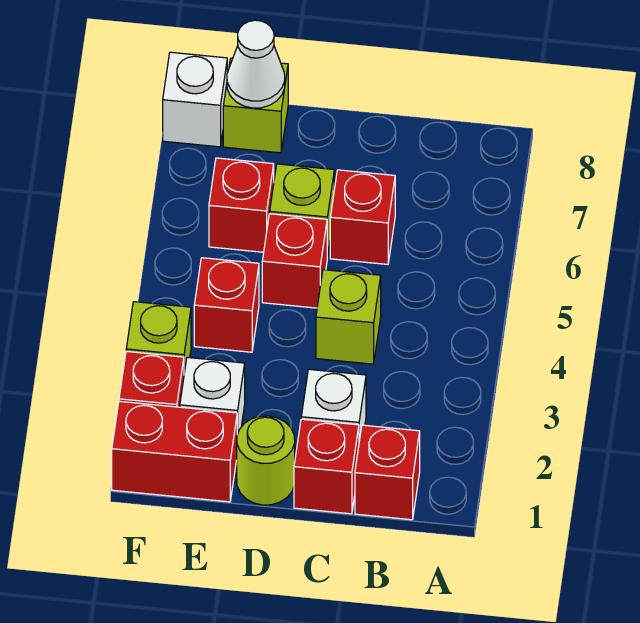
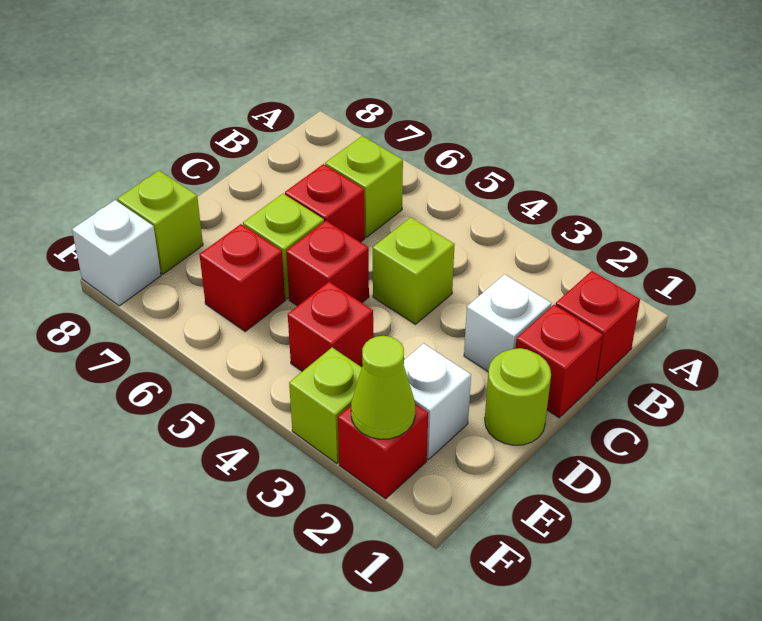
none -> lime 1x1 brick [325,136,403,237]
red 1x2 brick [112,401,237,502] -> none
white 1x1 cone [227,20,285,108] -> none
none -> lime 1x1 cone [351,336,415,439]

